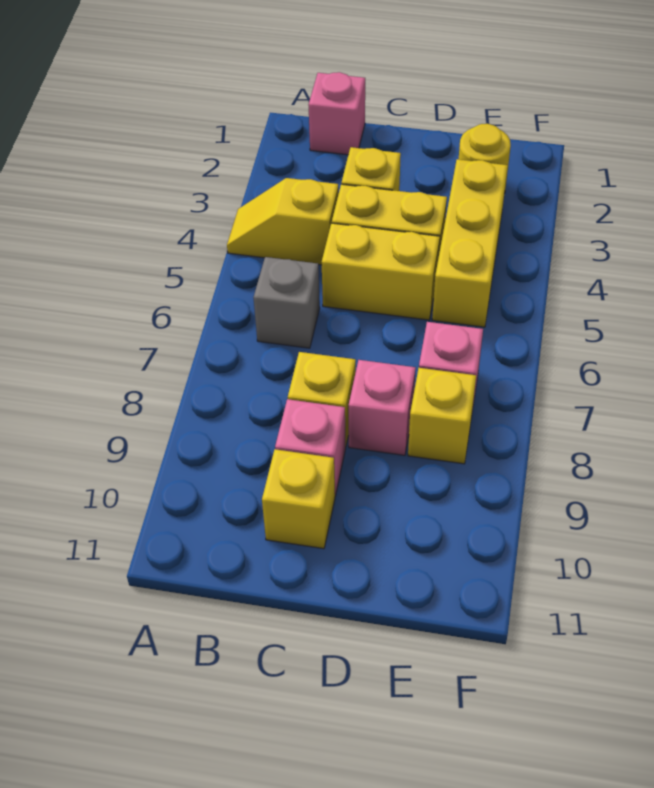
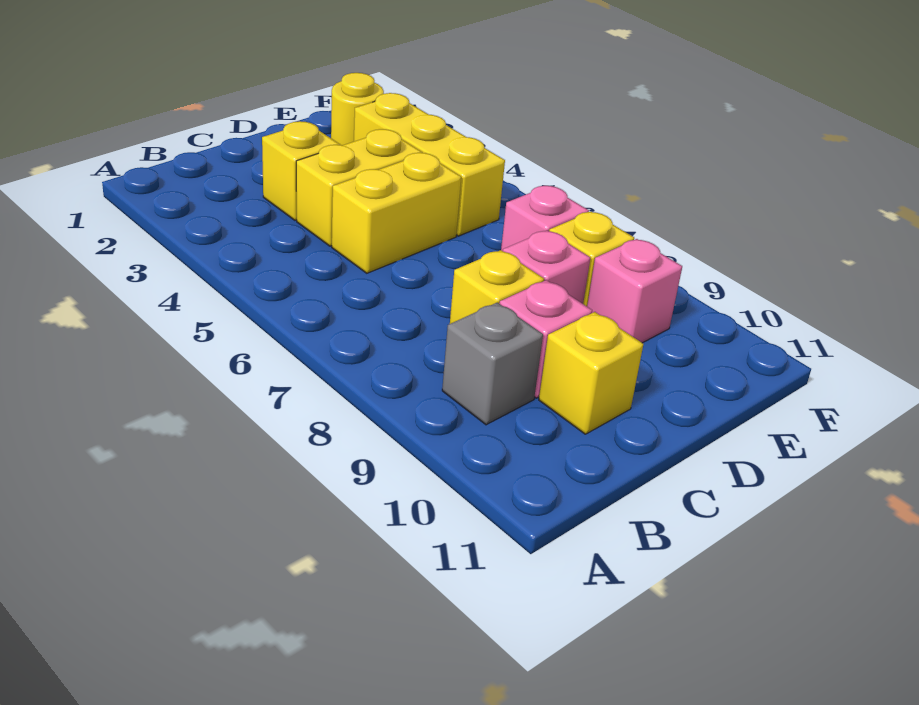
yellow 1x2 slope [227,178,339,265] -> none
pink 1x1 brick [309,72,365,155] -> pink 1x1 brick moved to [587,239,682,343]
grey 1x1 brick [253,257,320,348] -> grey 1x1 brick moved to [442,303,543,425]

